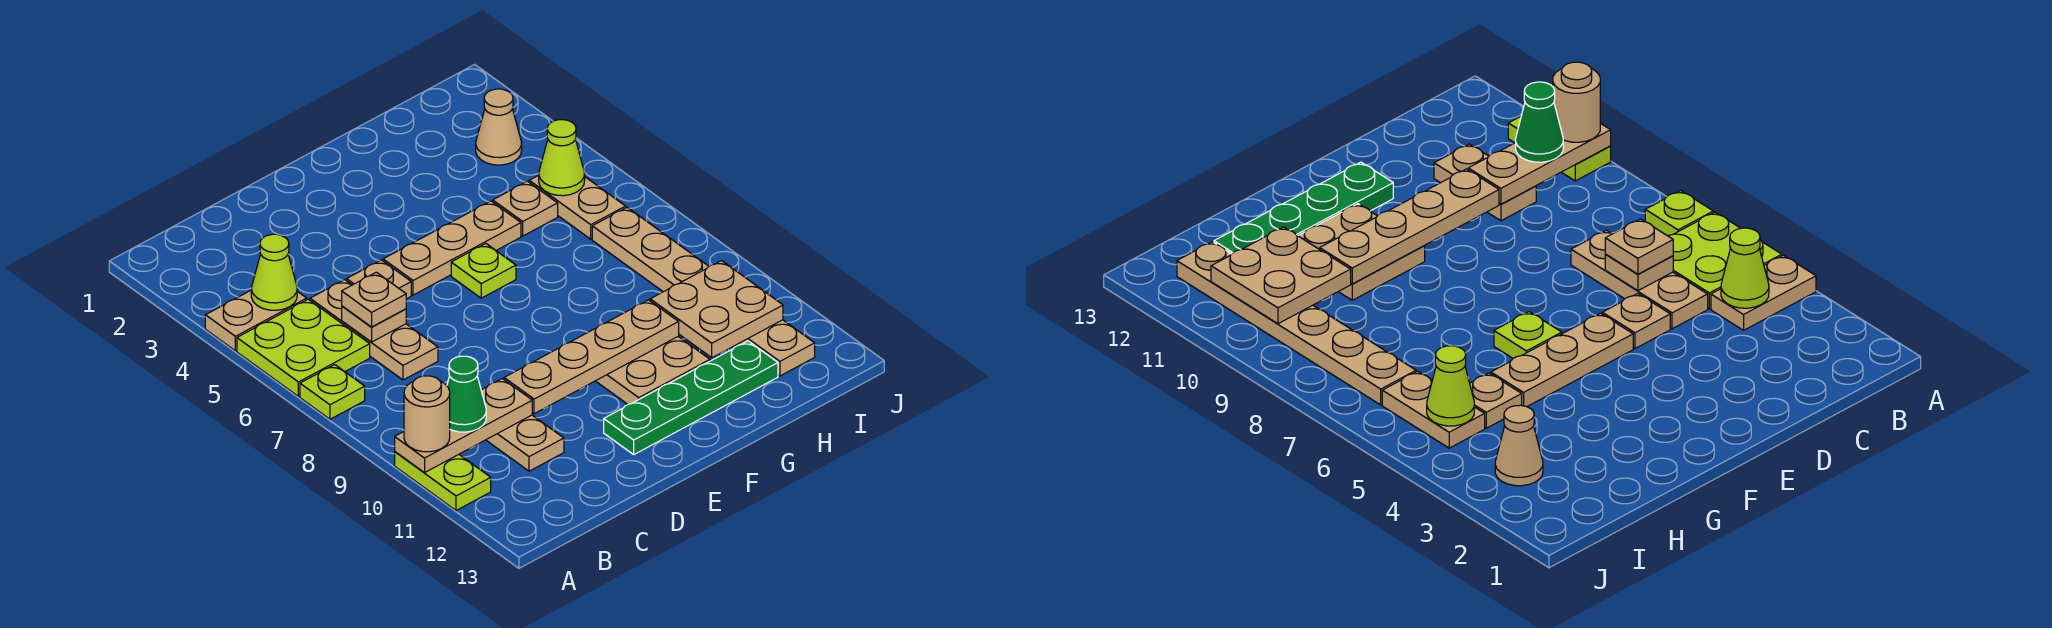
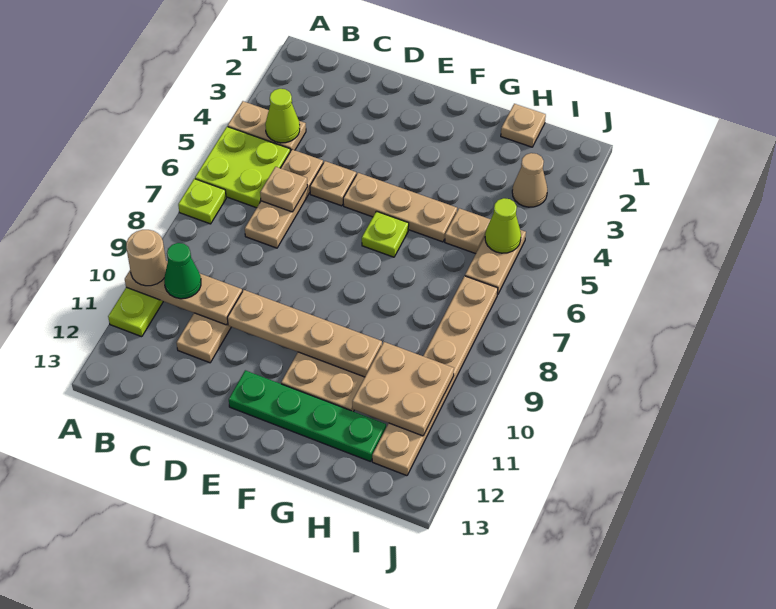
tan 1x1 plate [342,272,406,327] -> tan 1x1 plate moved to [501,104,546,147]

